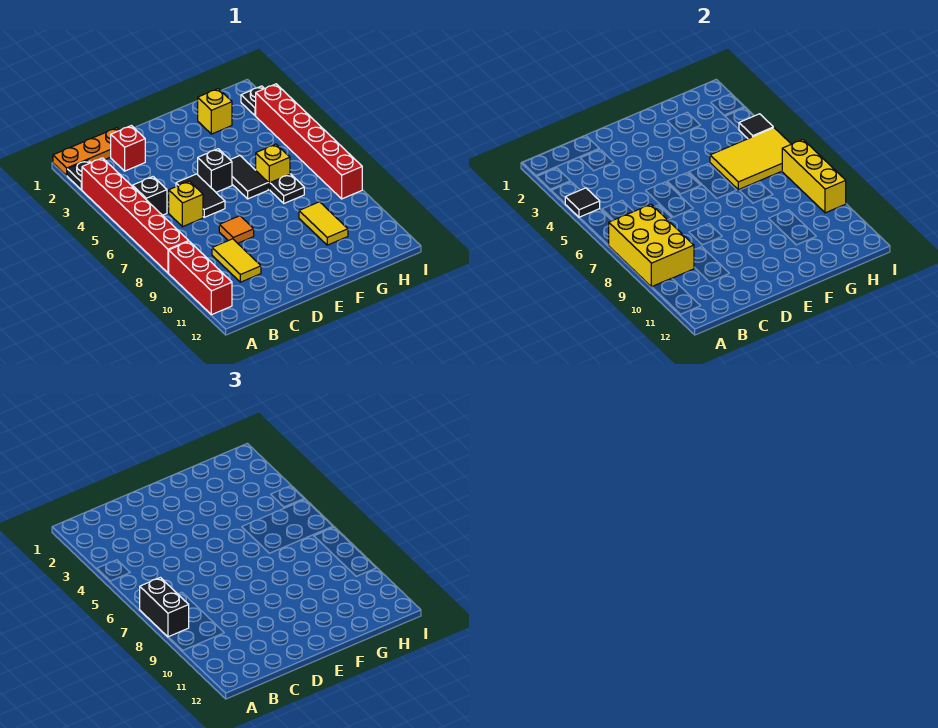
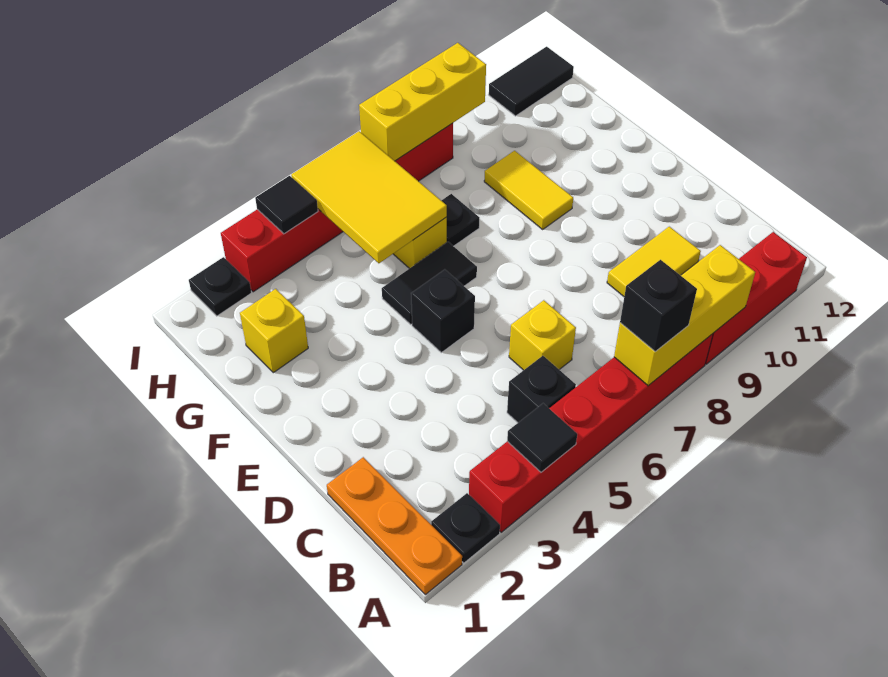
yellow 2x3 brick [609,204,694,287] -> yellow 1x3 brick [614,245,755,386]
black 1x2 brick [140,578,189,637] -> black 1x1 brick [620,260,697,352]
red 1x1 brick [111,126,145,171] -> none
black 1x2 tile [176,174,225,217] -> black 1x2 tile moved to [489,47,574,116]
orange 1x1 tile [219,216,254,243] -> none
yellow 1x2 tile [299,202,348,245] -> yellow 1x2 tile turned to [484,151,573,229]

